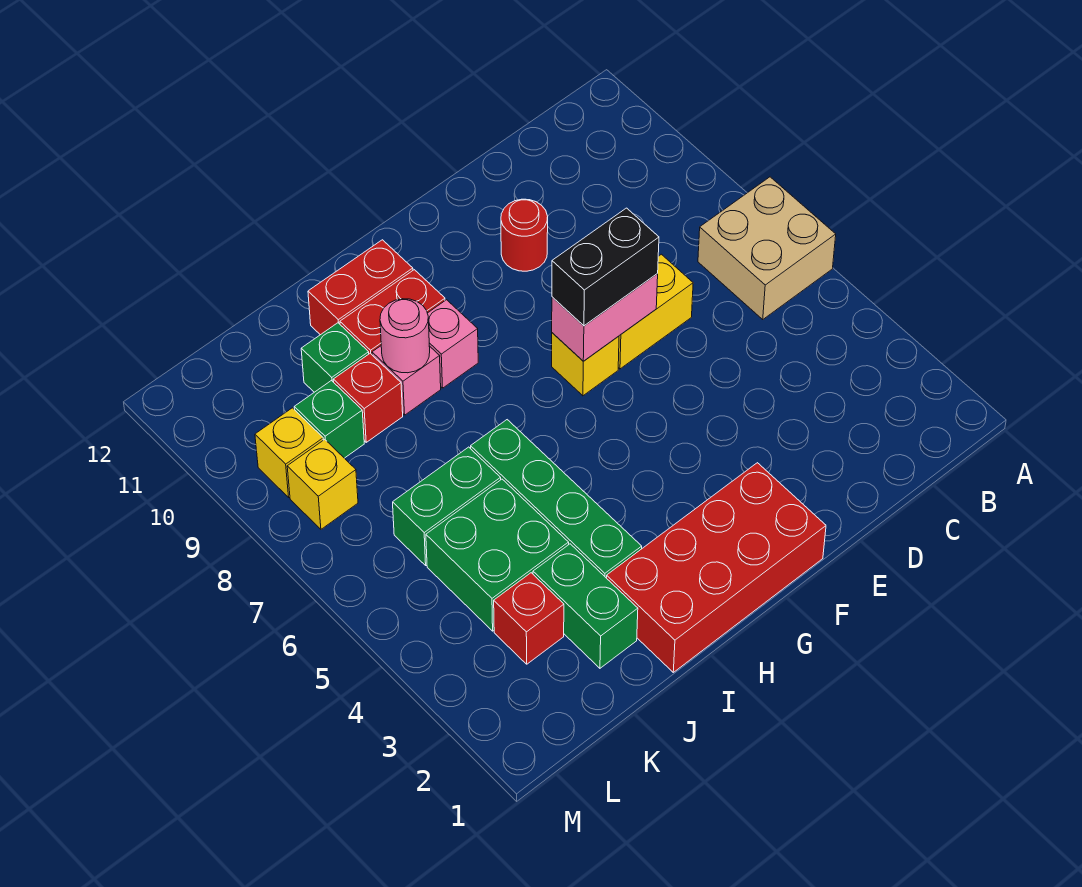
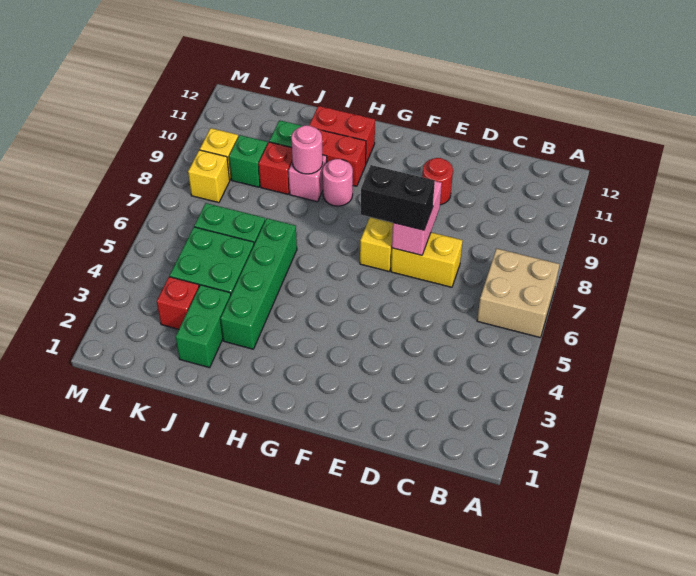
pink 1x2 brick [552,274,658,361] -> pink 1x2 brick turned to [392,181,442,255]
red 2x4 brick [607,463,826,672] -> none
pink 1x1 brick [427,300,478,388] -> pink 1x1 round brick [323,159,353,206]

